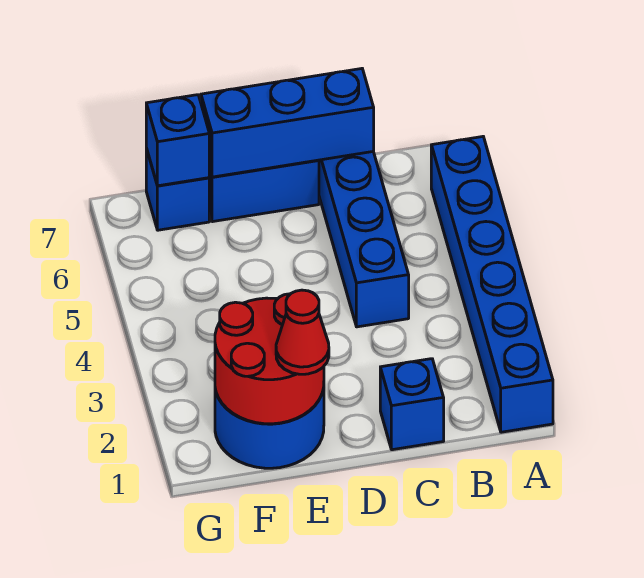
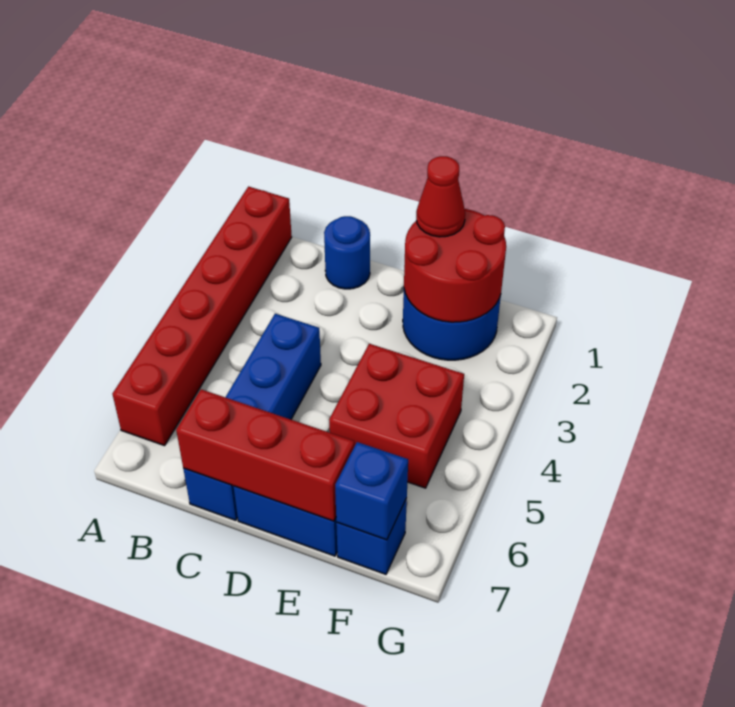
blue 1x6 brick [431,137,553,432] -> red 1x6 brick [112,187,292,446]
blue 1x1 brick [380,359,444,450] -> blue 1x1 round brick [324,216,370,289]
blue 1x3 brick [201,69,374,177] -> red 1x3 brick [176,389,354,521]
none -> red 2x2 brick [329,344,464,488]

